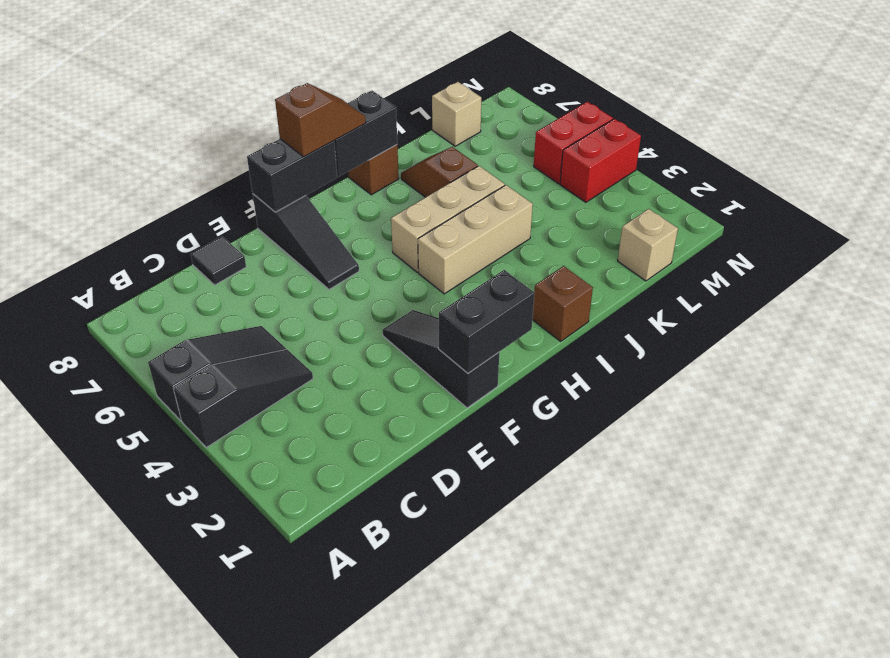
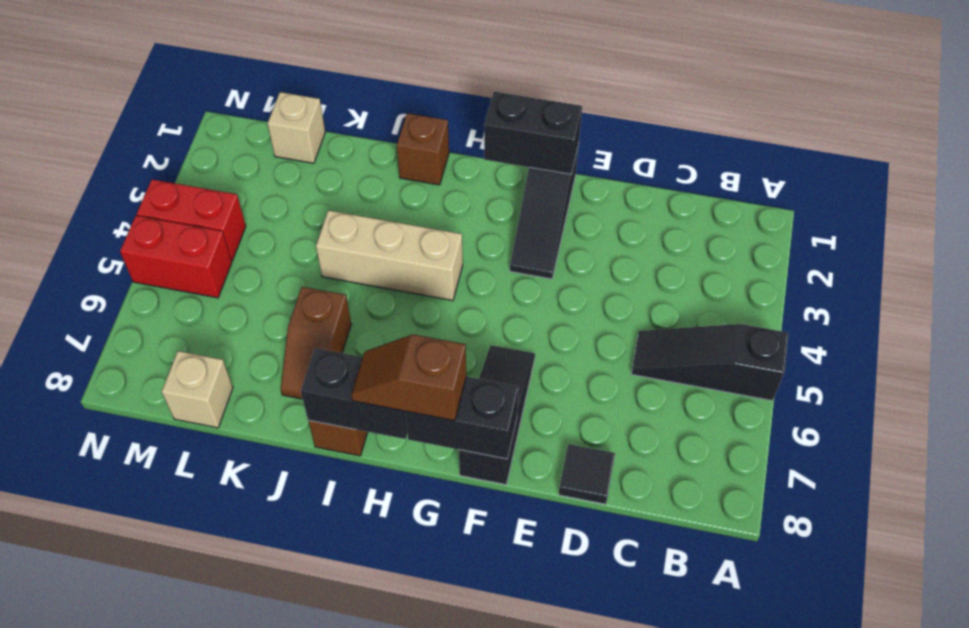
black 1x3 slope [174,349,313,447] -> none
tan 1x3 brick [391,166,505,272] -> none

